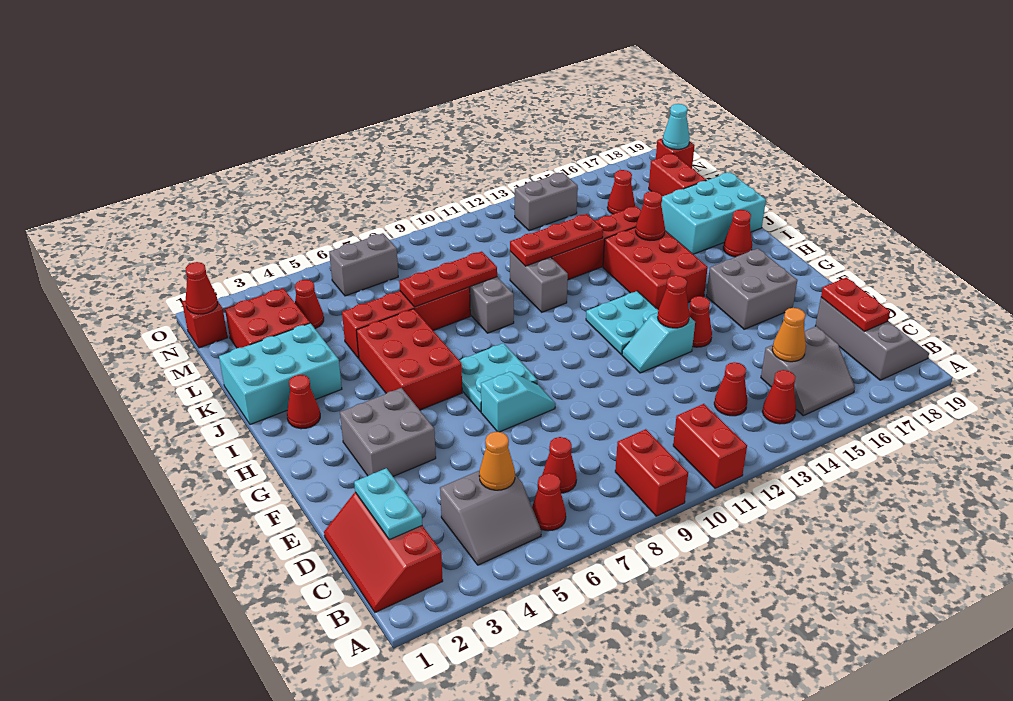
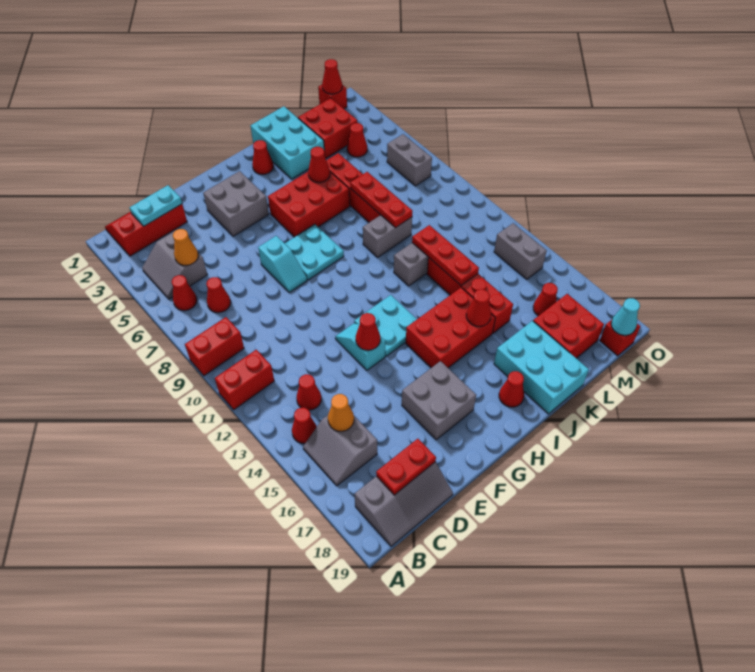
red 1x1 cone [689,296,712,347] -> red 1x1 cone moved to [308,147,330,183]
red 1x2 brick [649,154,706,196] -> red 2x2 brick [533,294,604,358]

